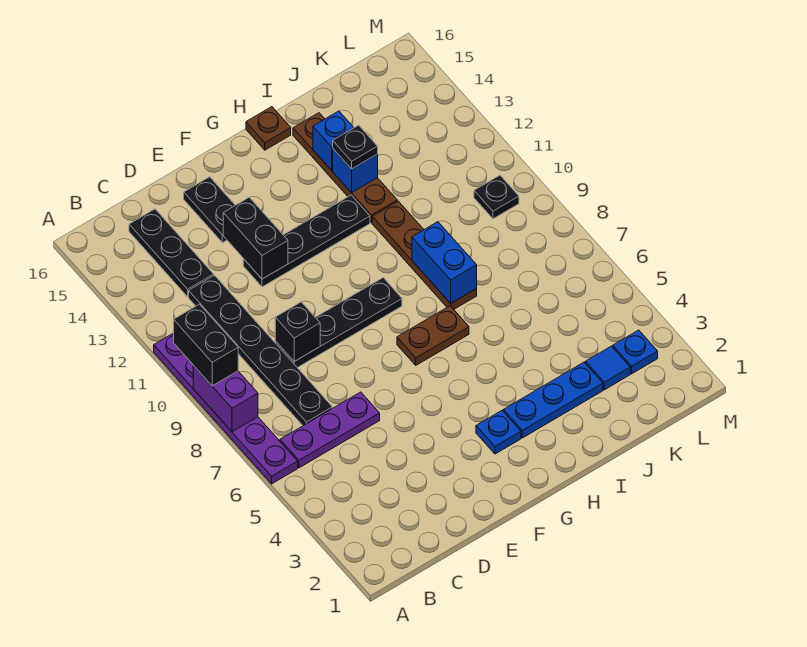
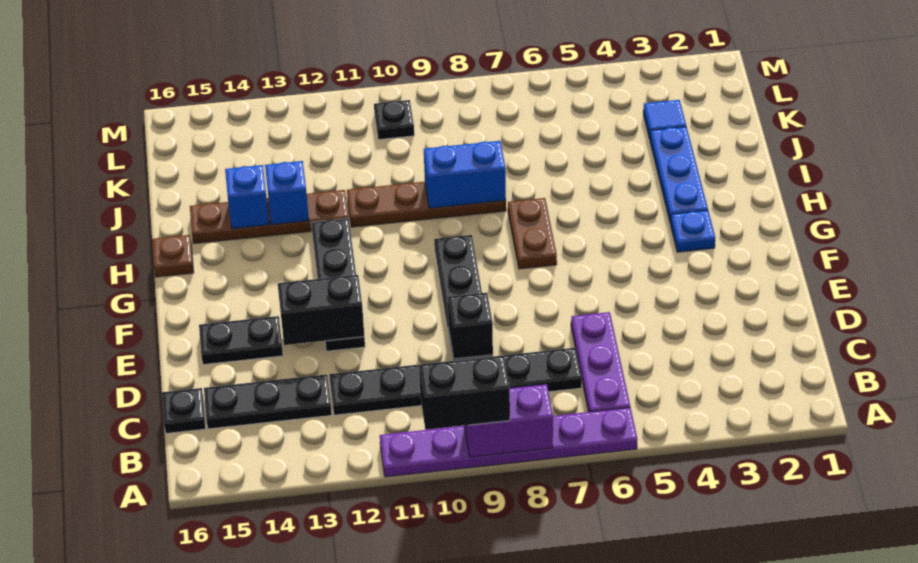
black 1x1 plate [333,125,378,169] -> black 1x1 plate moved to [162,388,206,433]
blue 1x1 plate [613,330,658,374] -> none

